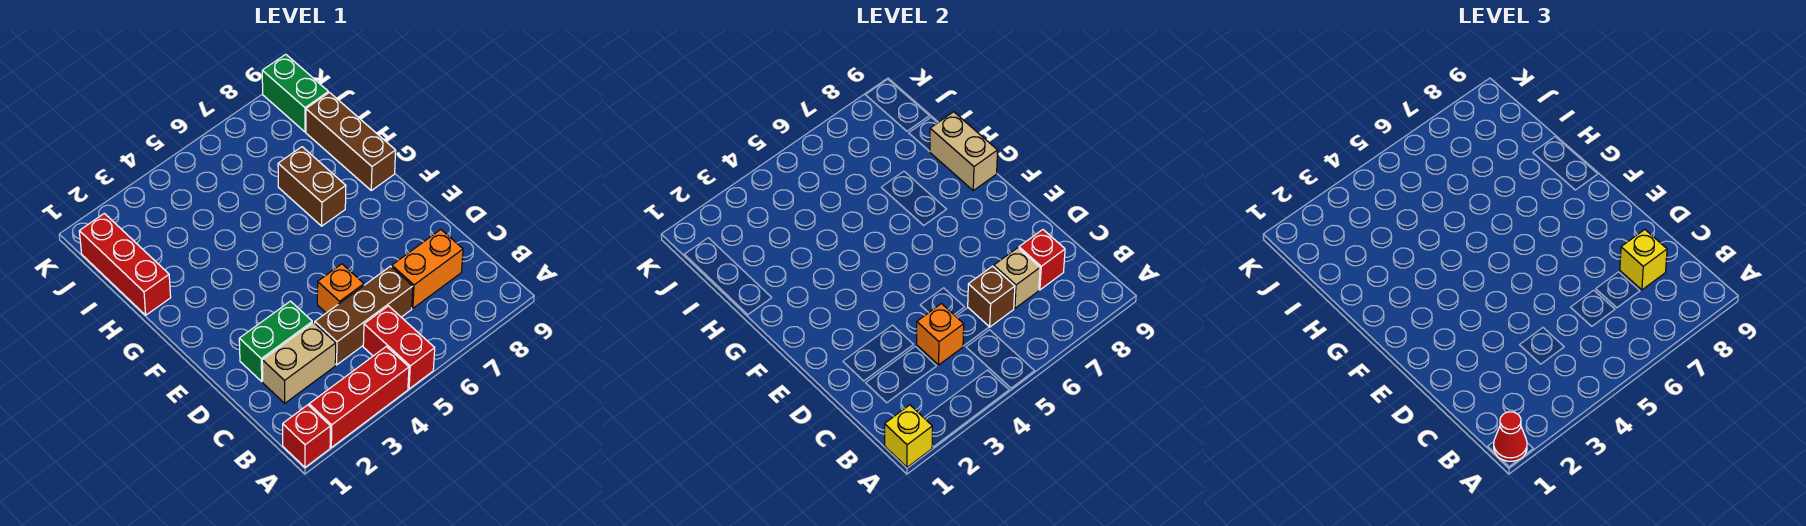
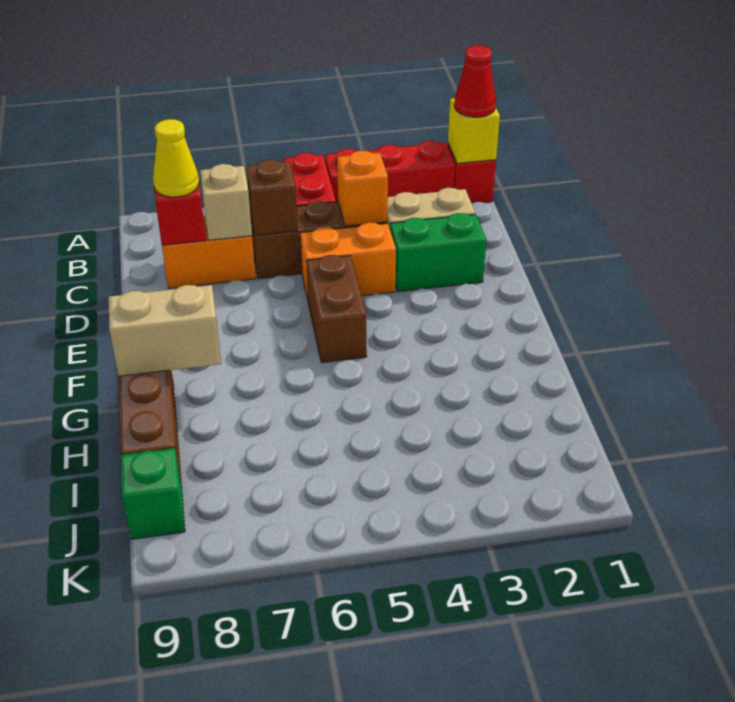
yellow 1x1 brick [1620,230,1667,290] -> yellow 1x1 cone [153,119,199,197]
orange 1x1 brick [317,264,364,313] -> orange 1x2 brick [300,222,396,300]
brown 1x2 brick [278,147,346,226] -> brown 1x2 brick moved to [306,255,367,363]
tan 1x2 brick [930,112,998,190] -> tan 1x2 brick turned to [109,285,221,376]
red 1x3 brick [79,213,171,315] -> none
green 1x2 brick [262,54,328,132] -> green 1x1 brick [121,448,185,539]

